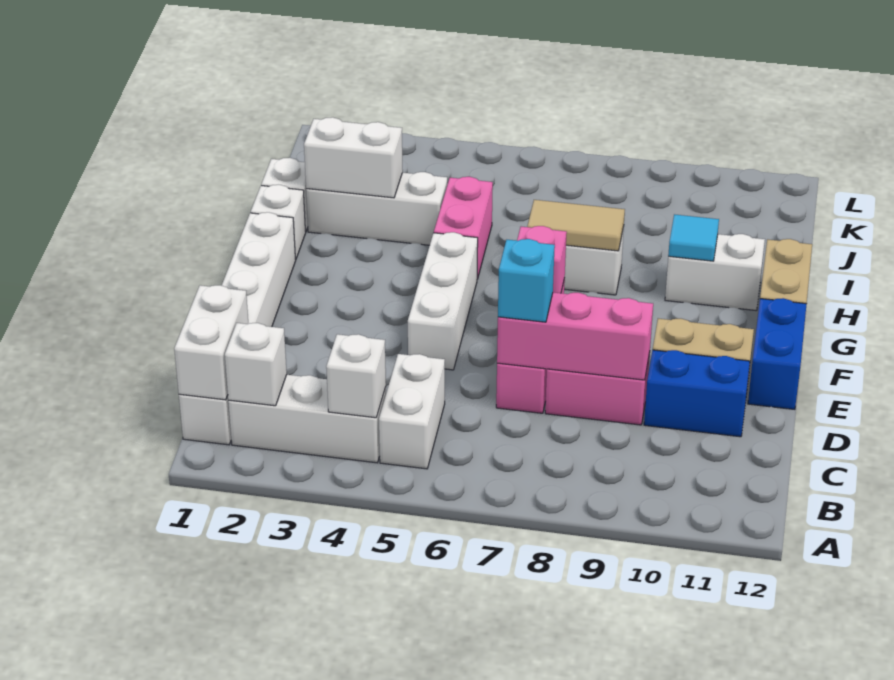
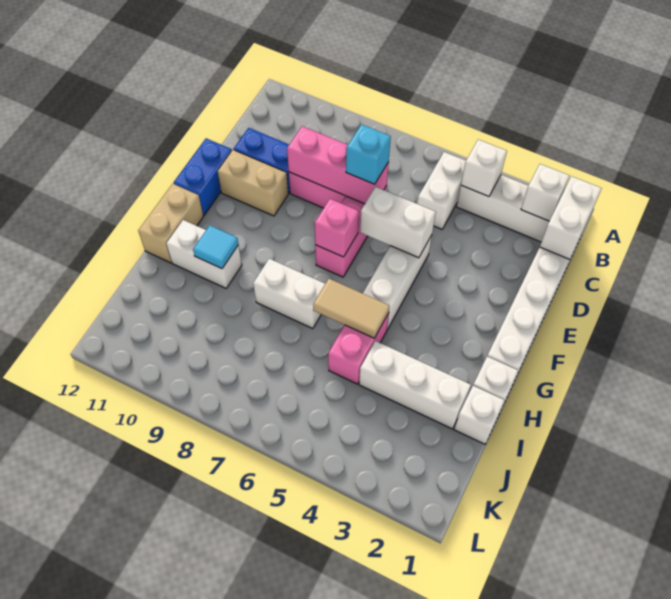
tan 1x2 tile [527,200,625,251] -> tan 1x2 tile moved to [313,279,390,338]
white 1x2 brick [304,117,403,198] -> white 1x2 brick moved to [360,187,436,258]

